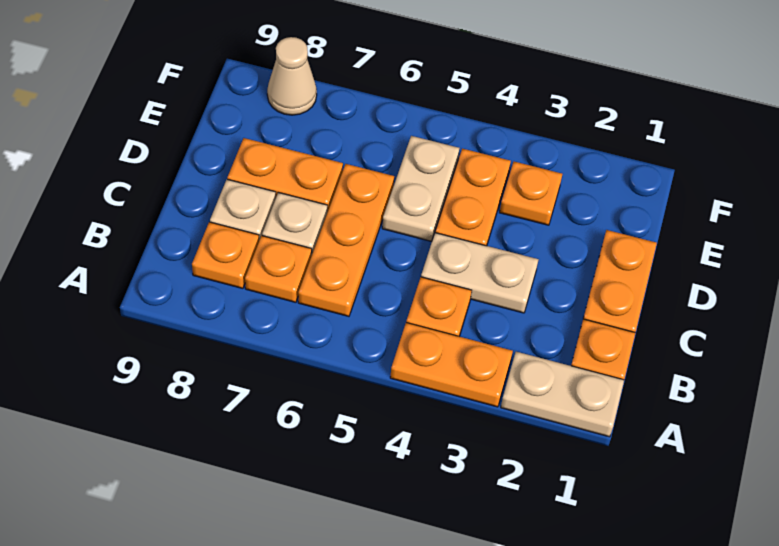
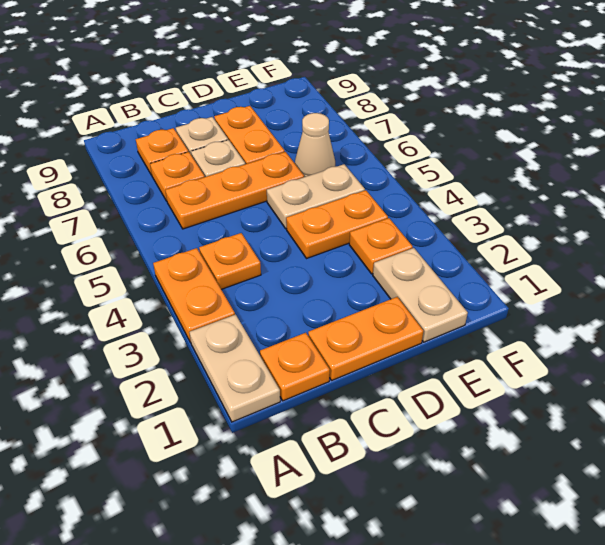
tan 1x2 plate [421,233,539,313] -> tan 1x2 plate moved to [373,248,468,342]
tan 1x1 cone [267,37,317,115] -> tan 1x1 cone moved to [295,113,335,177]

